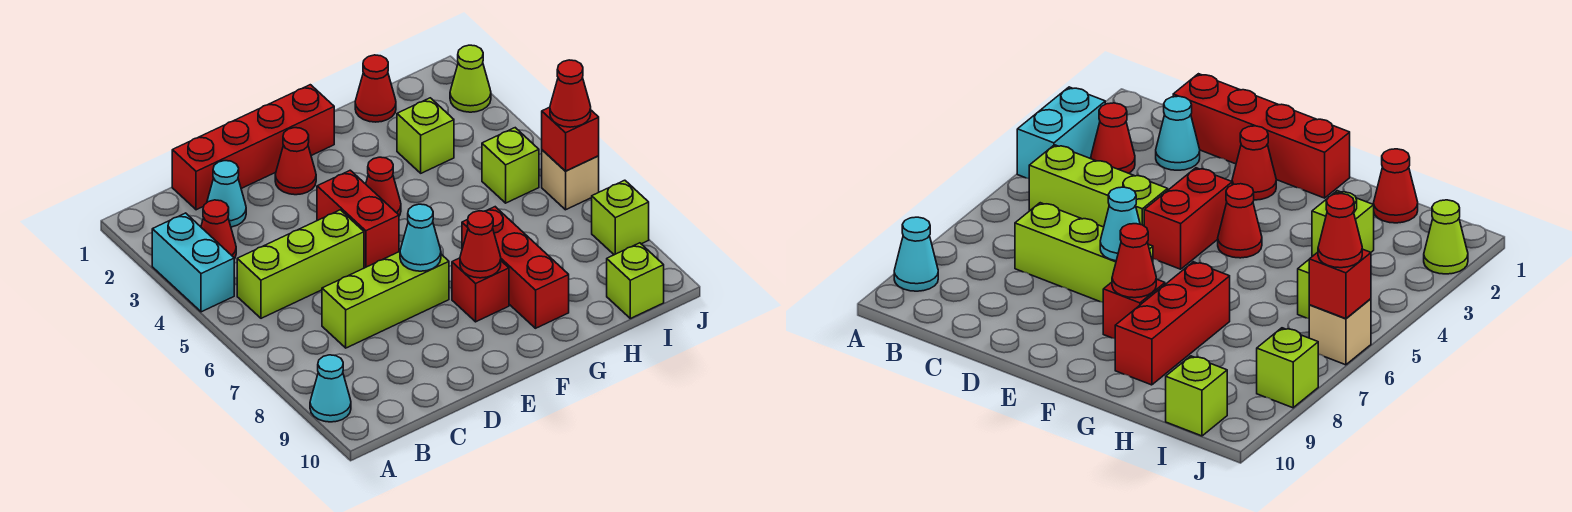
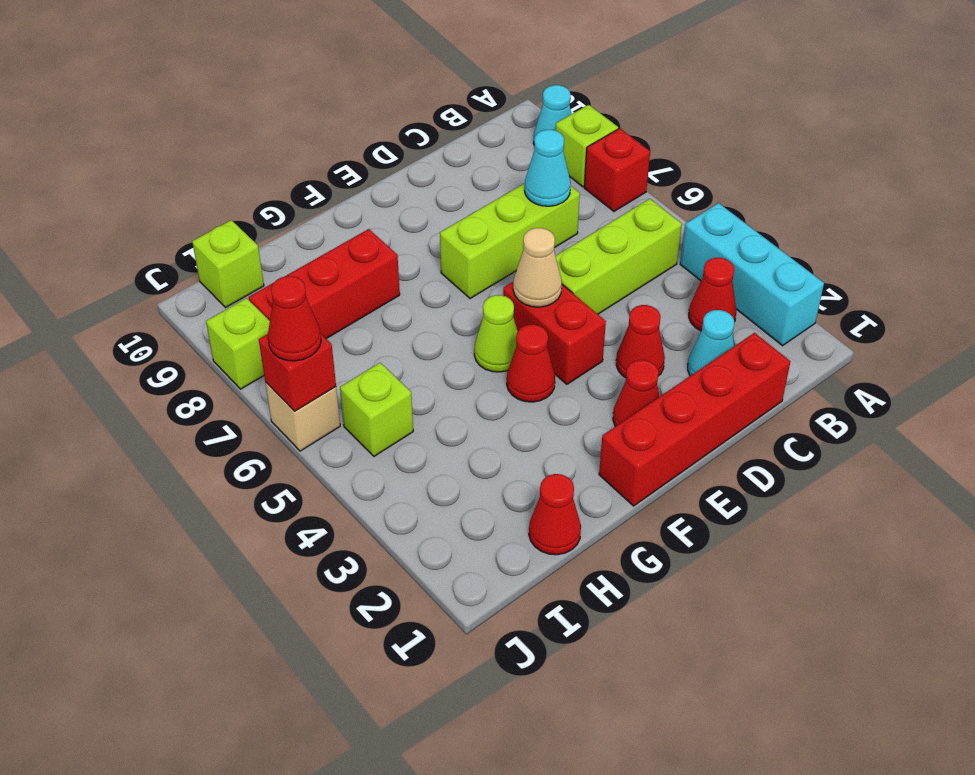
cyan 1x2 brick [152,213,234,312] -> cyan 1x3 brick [680,203,824,346]
none -> tan 1x1 cone [513,228,562,307]
cyan 1x1 cone [400,204,441,271] -> cyan 1x1 cone moved to [525,130,571,206]
red 1x1 brick [452,258,509,322] -> red 1x1 brick moved to [584,128,650,211]
red 1x1 cone [460,211,501,278] -> red 1x1 cone moved to [616,305,665,378]
red 1x3 brick [462,207,569,328] -> red 1x3 brick turned to [249,229,400,339]
lime 1x1 brick [397,98,454,173] -> lime 1x1 brick moved to [555,105,618,187]
lime 1x1 cone [450,45,491,112] -> lime 1x1 cone moved to [474,295,518,372]

